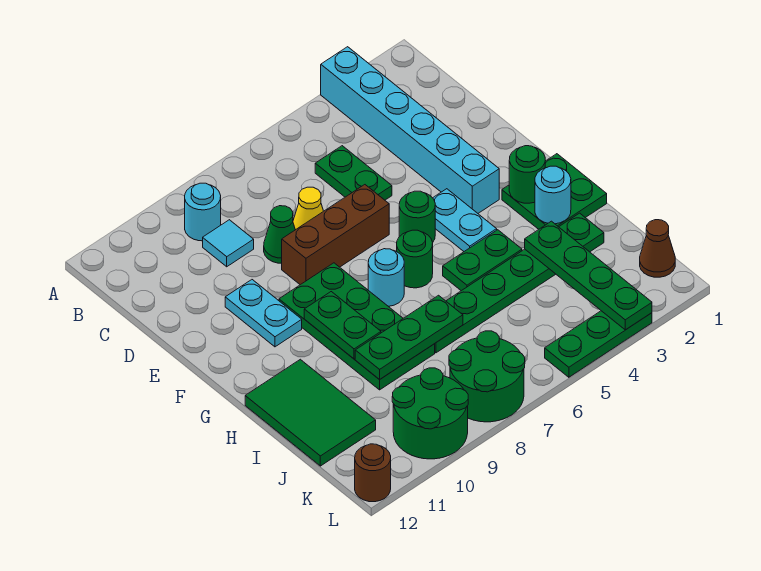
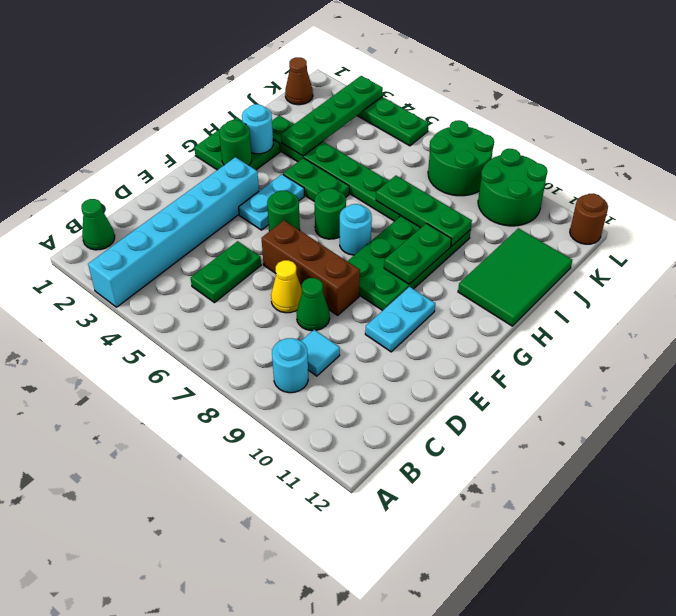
none -> green 1x1 cone [81,199,115,250]

